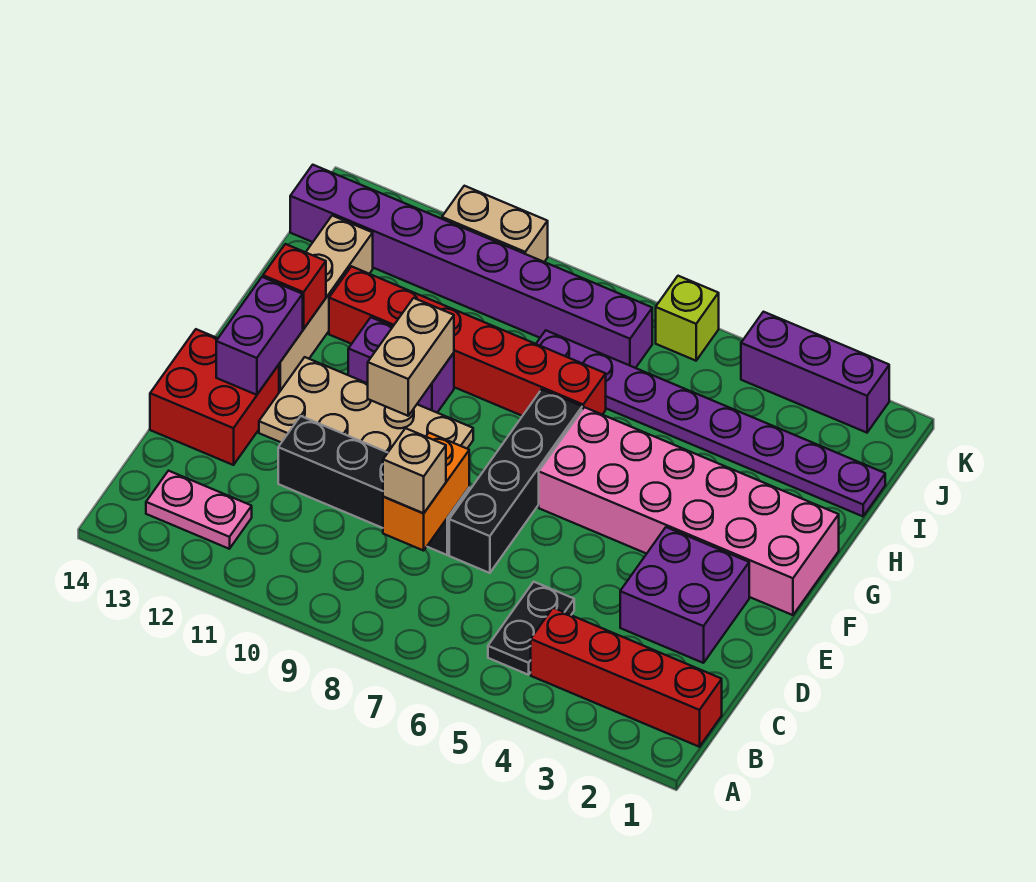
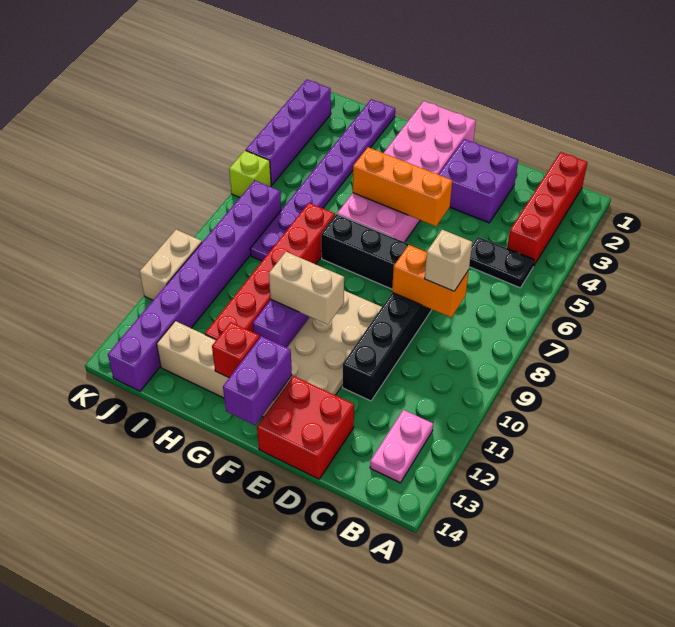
none -> orange 1x3 brick [353,147,452,226]
purple 1x2 brick [216,277,303,395] -> purple 1x2 brick turned to [223,336,292,425]
purple 1x3 brick [741,312,889,433] -> purple 1x4 brick [246,80,331,185]

